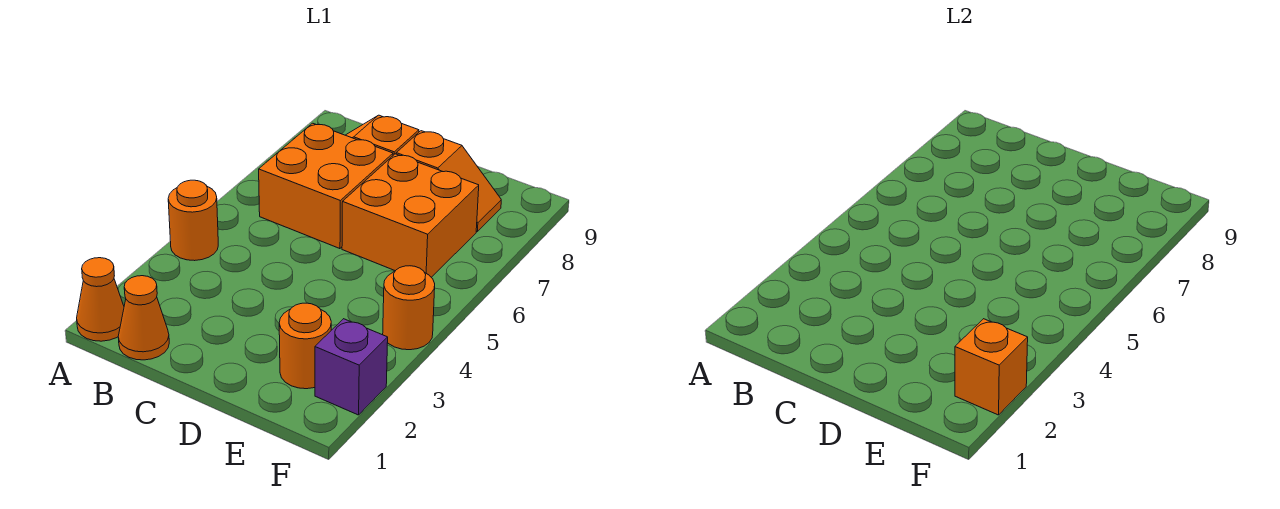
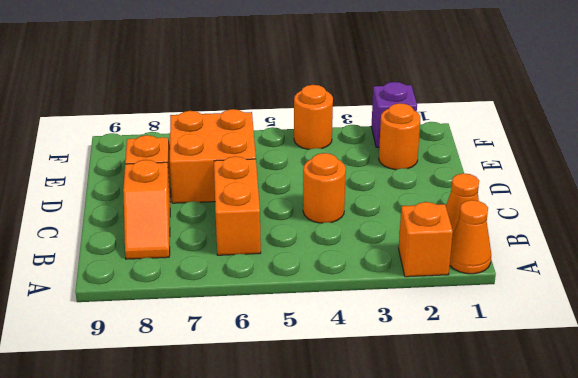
orange 1x1 round brick [168,180,218,261] -> orange 1x1 round brick moved to [303,153,346,223]
orange 2x2 brick [259,123,393,249] -> orange 1x2 brick [214,156,261,255]
orange 1x1 brick [955,319,1028,415] -> orange 1x1 brick moved to [399,202,453,277]

